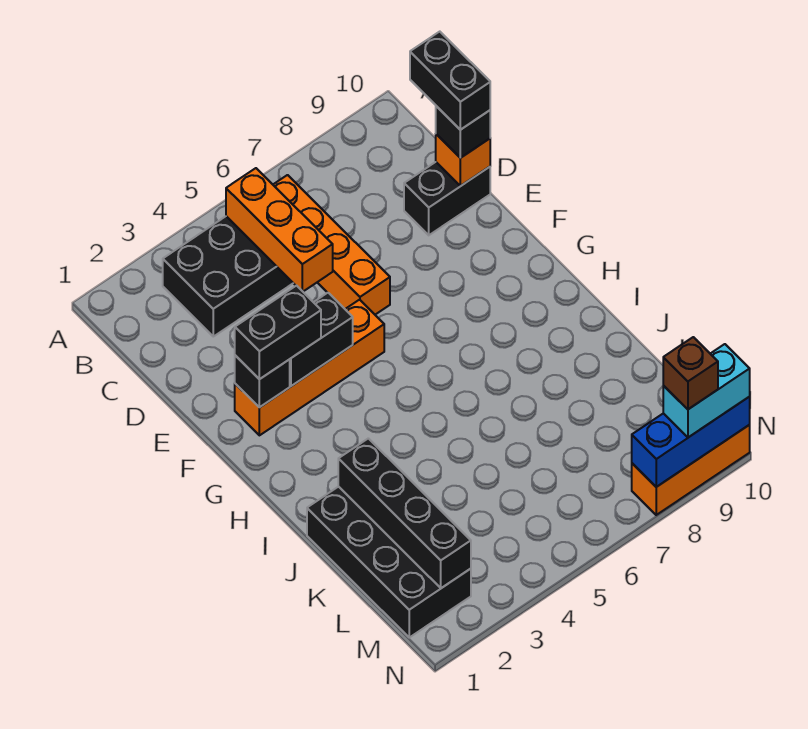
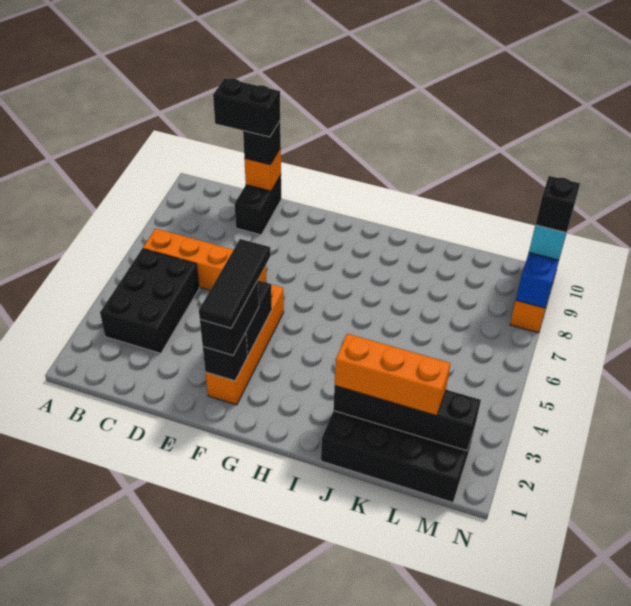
orange 1x3 brick [226,168,333,291] -> orange 1x3 brick moved to [335,334,451,416]
none -> black 1x3 tile [199,239,270,328]
brown 1x1 brick [663,337,718,409] -> black 1x1 brick [535,176,580,233]

